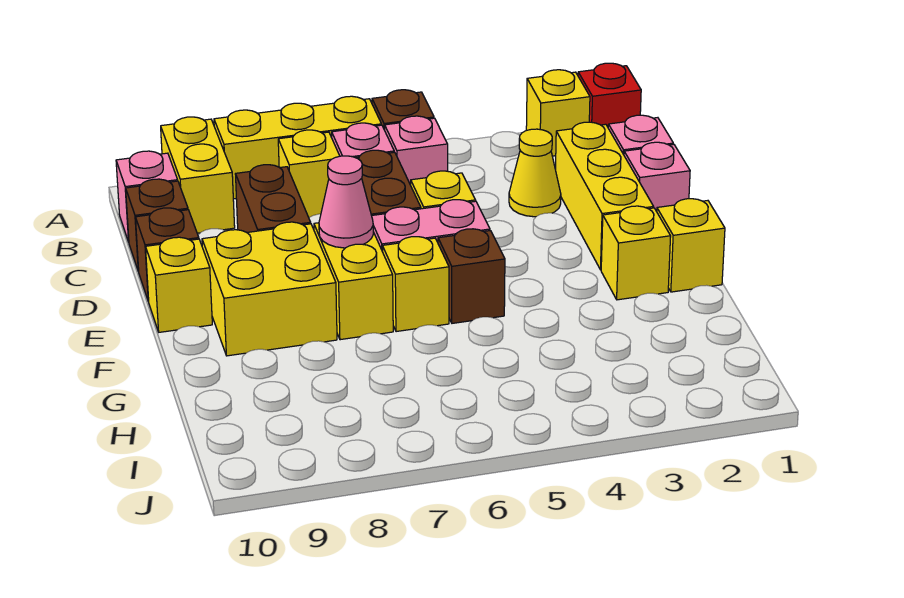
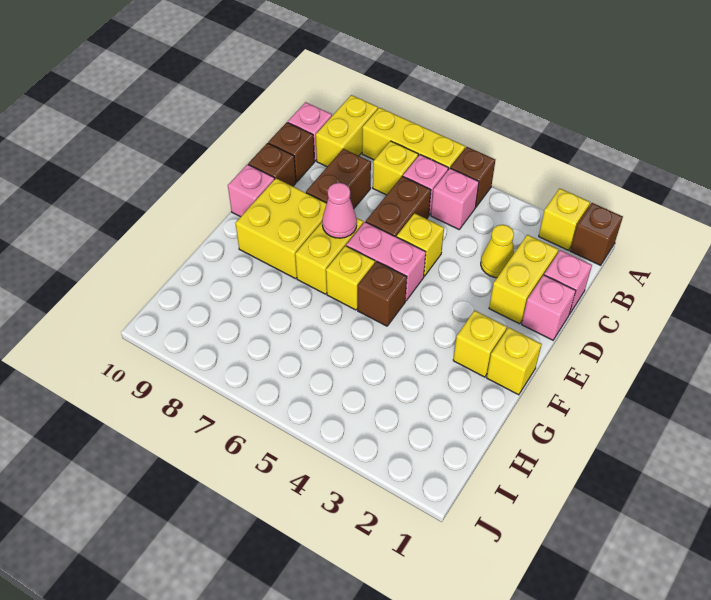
red 1x1 brick [578,63,641,127] -> brown 1x1 brick [570,203,623,265]
yellow 1x3 brick [556,122,654,270] -> yellow 1x2 brick [489,235,558,324]
yellow 1x1 brick [146,237,212,332] -> pink 1x1 brick [228,164,275,217]

